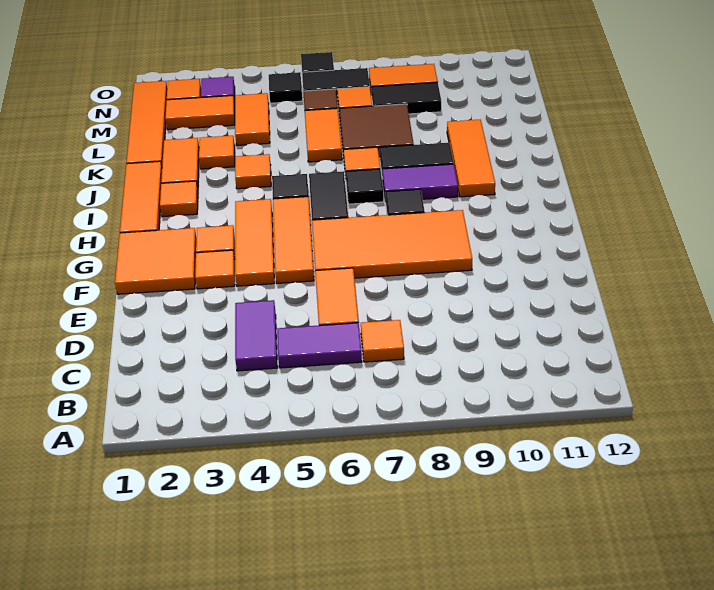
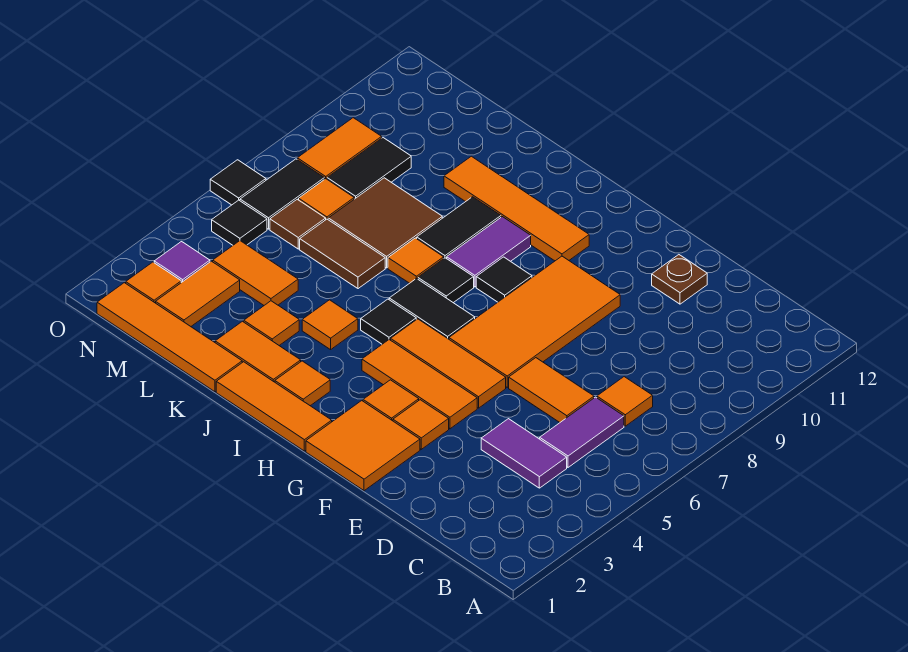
none -> brown 1x1 plate [652,255,707,304]
orange 1x3 tile [447,120,495,197] -> orange 1x4 tile [444,156,589,261]
orange 1x2 tile [305,108,342,162] -> brown 1x2 tile [300,219,385,289]

